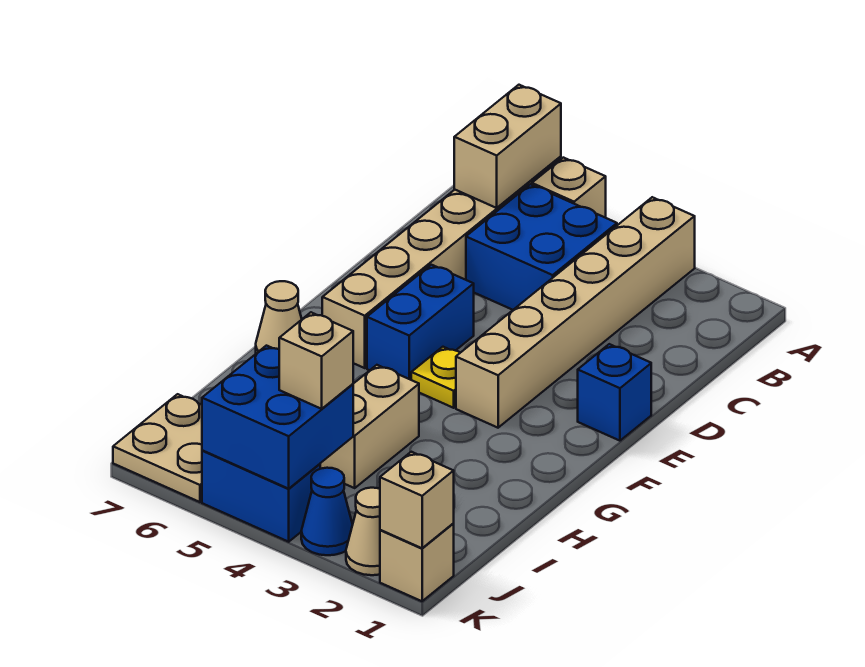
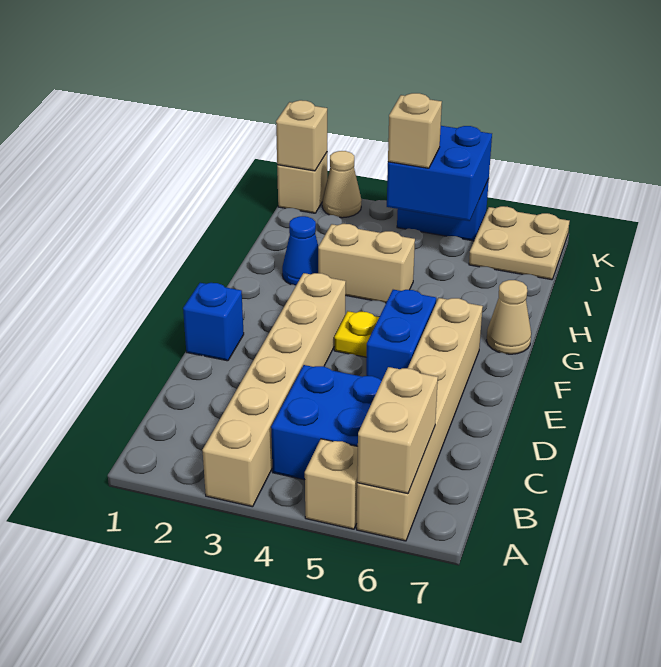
tan 1x2 brick [320,365,419,488] -> tan 1x2 brick turned to [318,224,415,303]
blue 1x1 cone [301,468,353,555] -> blue 1x1 cone moved to [282,216,319,286]

